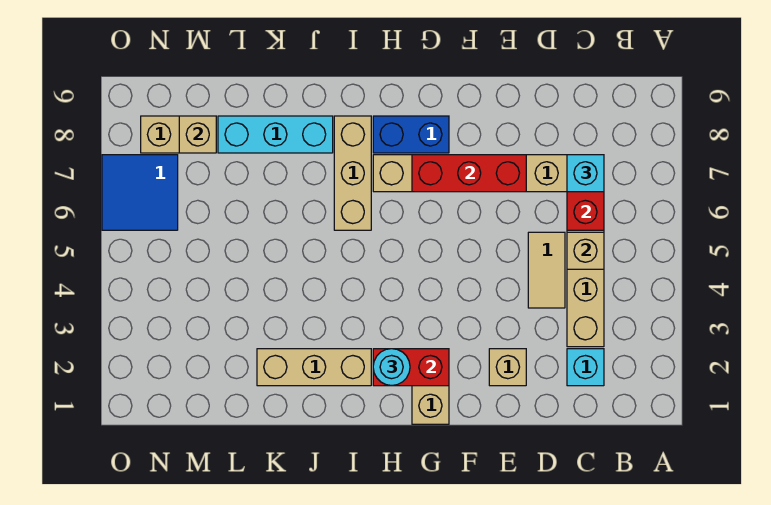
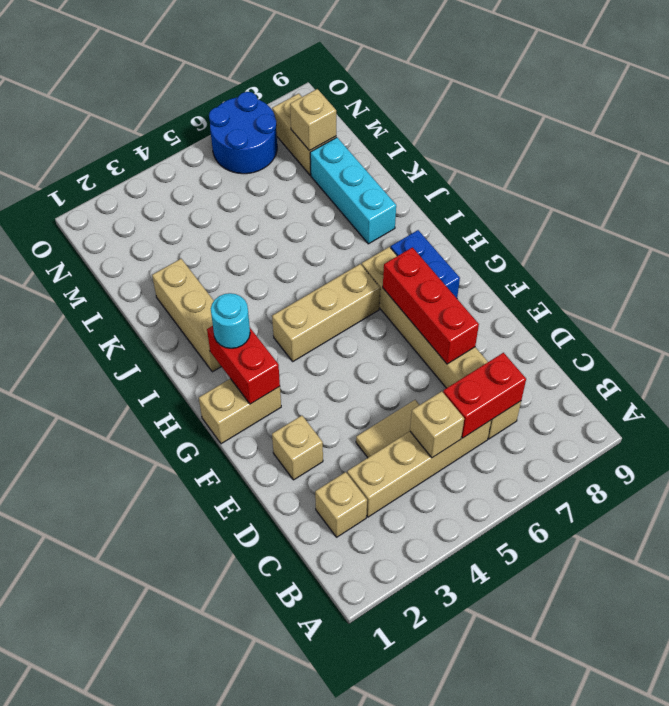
cyan 1x1 brick [567,349,604,386] -> tan 1x1 brick [315,472,367,537]
cyan 1x1 brick [567,155,604,192] -> none
tan 1x3 brick [334,116,371,230] -> tan 1x3 brick moved to [272,264,380,361]
blue 2x2 tile [102,155,178,230] -> blue 2x2 round brick [209,92,277,174]

